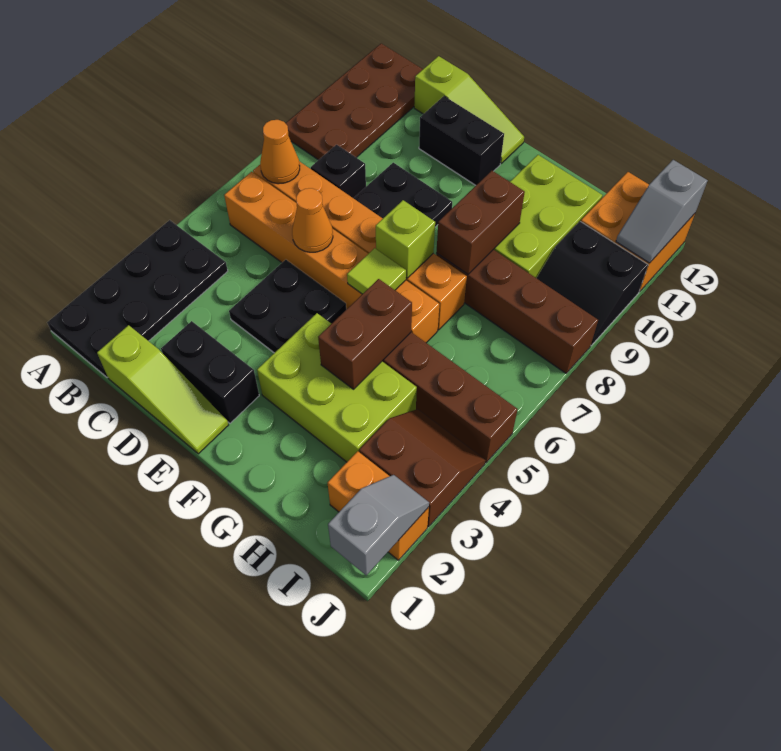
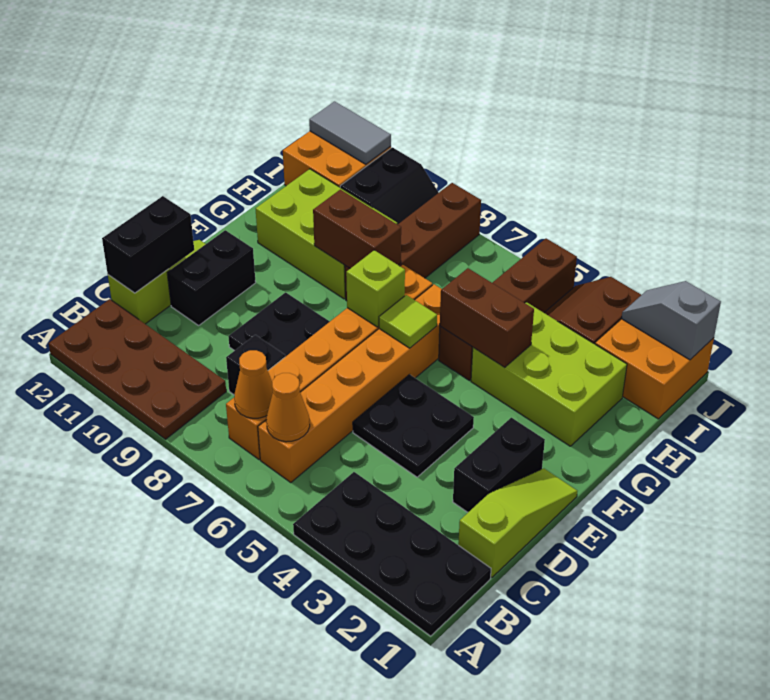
none -> black 1x2 brick [102,196,194,293]
orange 1x1 cone [292,188,333,252] -> orange 1x1 cone moved to [266,373,310,442]
lime 2x3 brick [257,313,417,462] -> lime 2x3 brick turned to [471,302,627,446]
orange 1x2 brick [327,451,429,560] -> orange 2x2 brick [595,319,714,419]
grey 1x2 slope [616,160,708,263] -> grey 1x2 tile [309,101,391,164]

